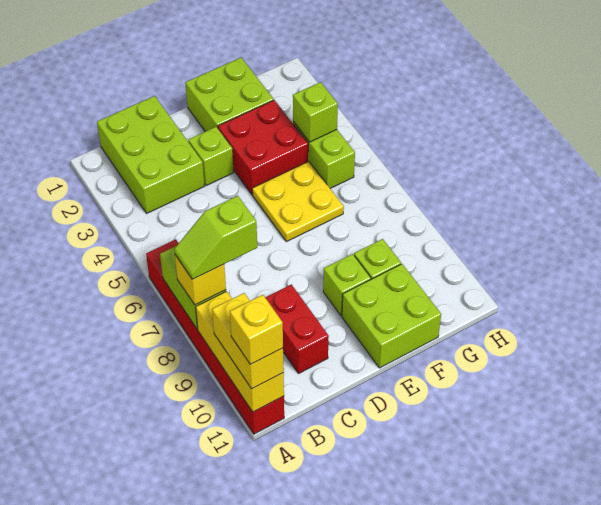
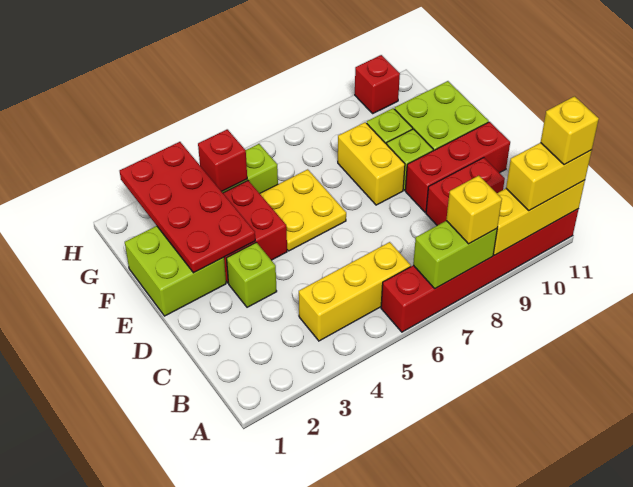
lime 1x2 slope [174,196,257,279] -> none
lime 2x3 brick [97,96,204,213] -> none
none -> yellow 1x3 brick [299,242,411,341]
none -> red 1x3 brick [405,122,510,212]
none -> red 2x4 plate [120,142,255,273]
none -> yellow 1x2 brick [338,122,405,205]
lime 1x1 brick [293,82,338,142] -> red 1x1 brick [198,129,247,191]
none -> red 1x1 brick [355,55,400,113]

